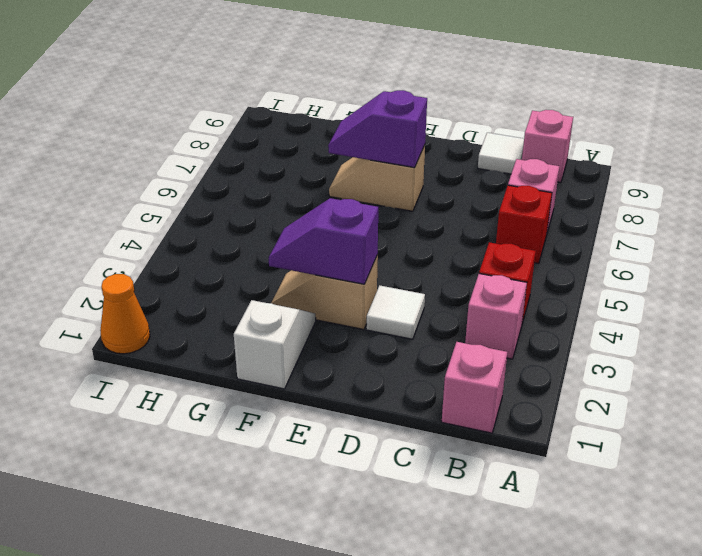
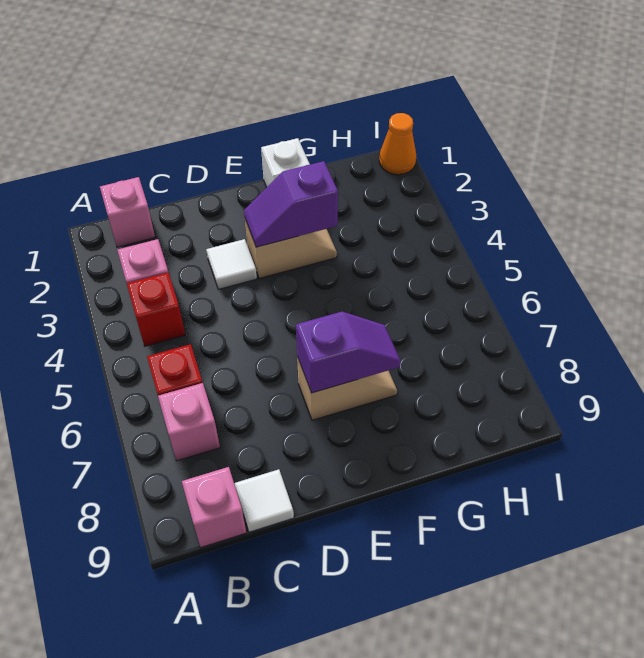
purple 1x2 slope [269,198,378,284] -> purple 1x2 slope turned to [244,161,338,247]

